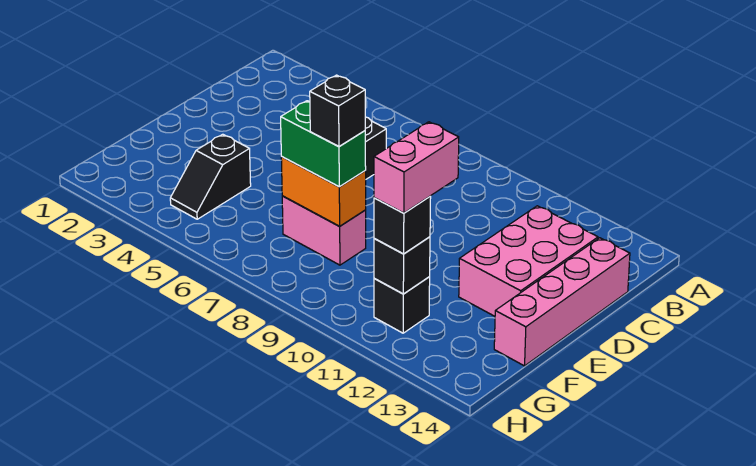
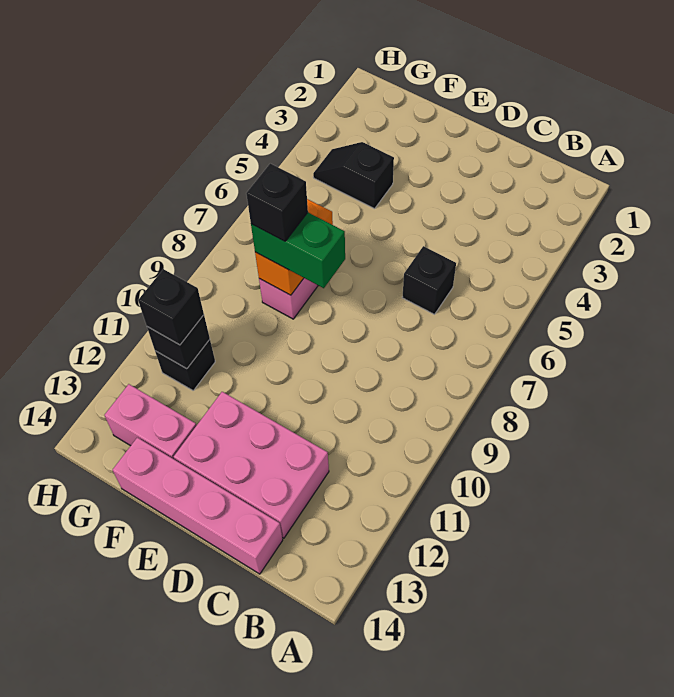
green 1x2 brick [281,101,366,187] -> green 1x2 brick turned to [251,213,345,288]
pink 1x2 brick [374,122,459,213] -> pink 1x2 brick moved to [105,384,196,459]

